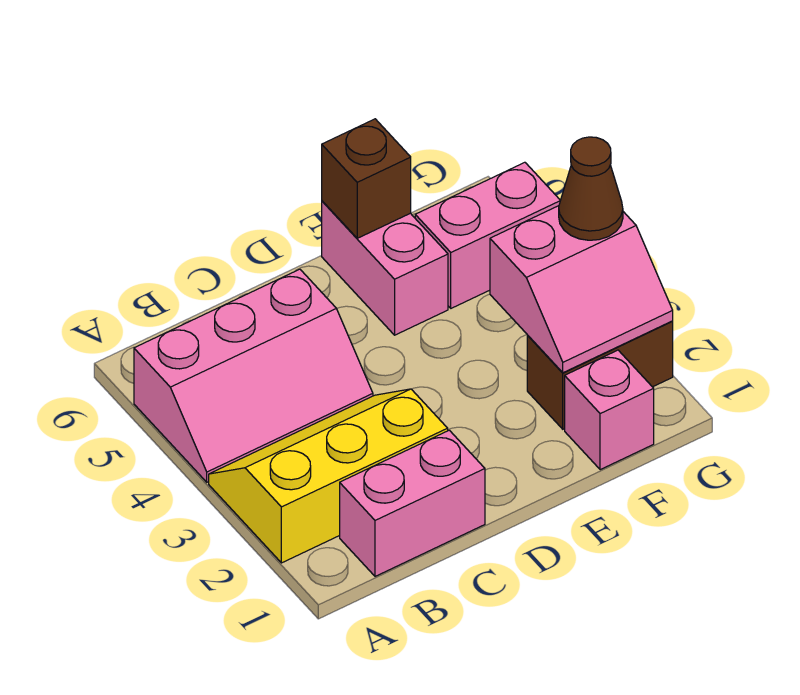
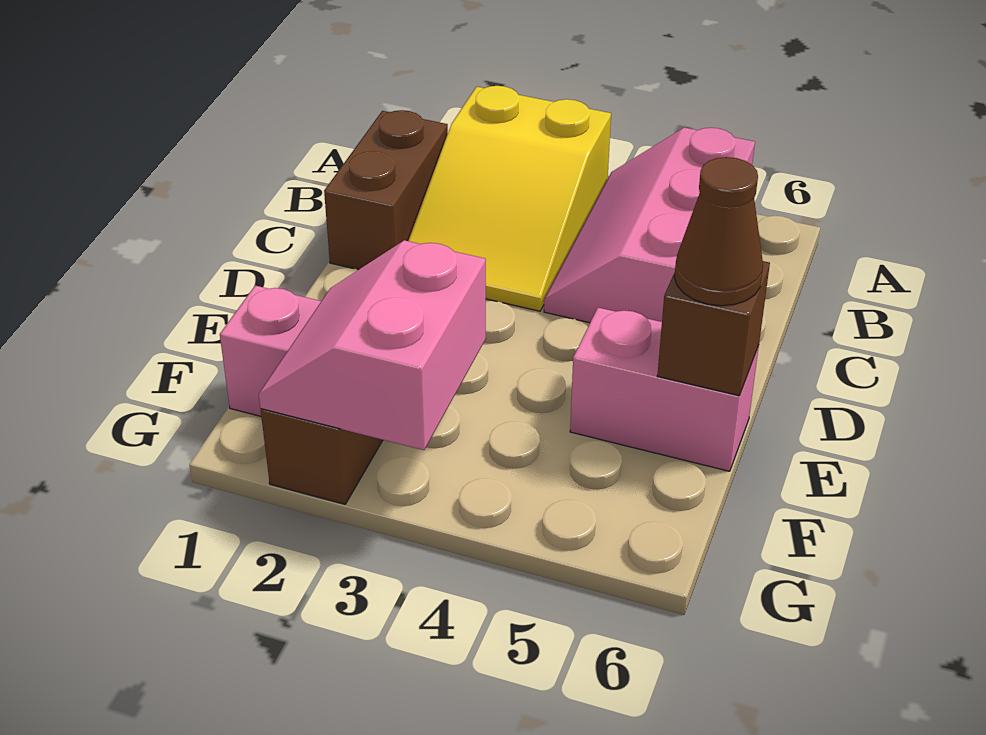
yellow 2x3 slope [209,389,448,563] -> yellow 2x3 slope turned to [408,86,611,311]
pink 1x2 brick [340,430,485,576] -> brown 1x2 brick [324,110,448,270]
pink 1x2 brick [415,162,560,308] -> none
brown 1x1 cone [559,137,623,240] -> brown 1x1 cone moved to [674,157,763,306]

